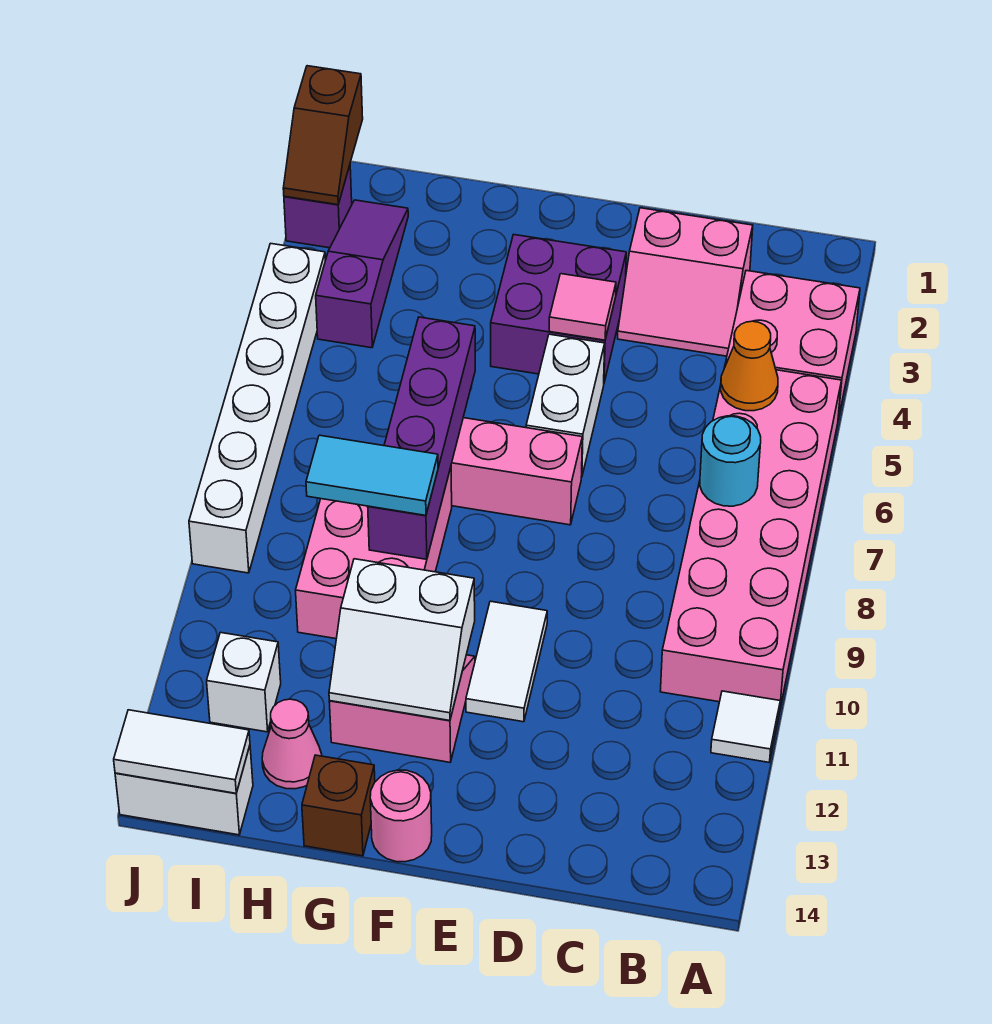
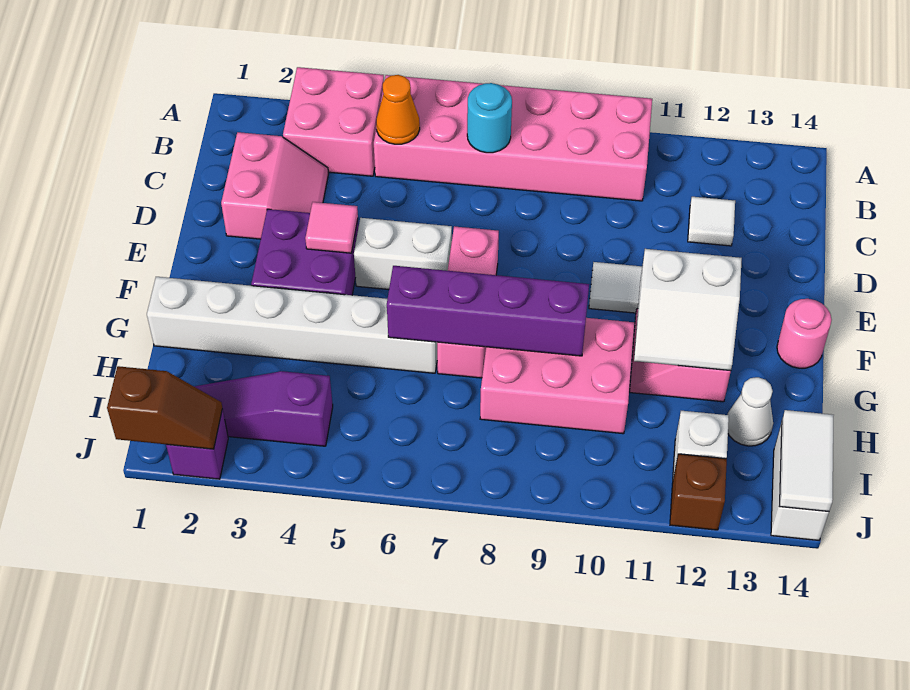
white 1x1 tile [711,691,780,762] -> white 1x1 tile moved to [688,197,735,246]
white 2x2 slope [329,559,475,721] -> white 2x2 slope turned to [634,249,742,371]
cyan 1x2 tile [306,435,438,515] -> none
brown 1x1 brick [302,755,375,856] -> brown 1x1 brick moved to [670,454,727,530]
pink 1x1 cone [262,699,322,789] -> white 1x1 cone [728,377,773,446]
white 1x6 brick [189,243,325,573] -> white 1x6 brick moved to [147,277,437,373]

